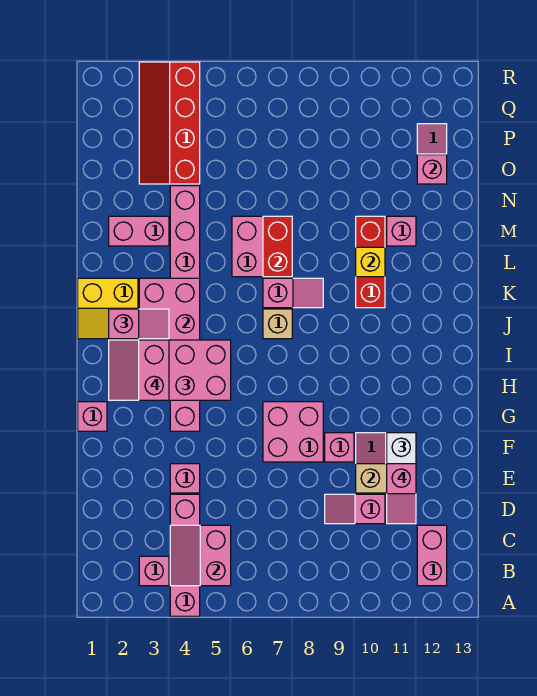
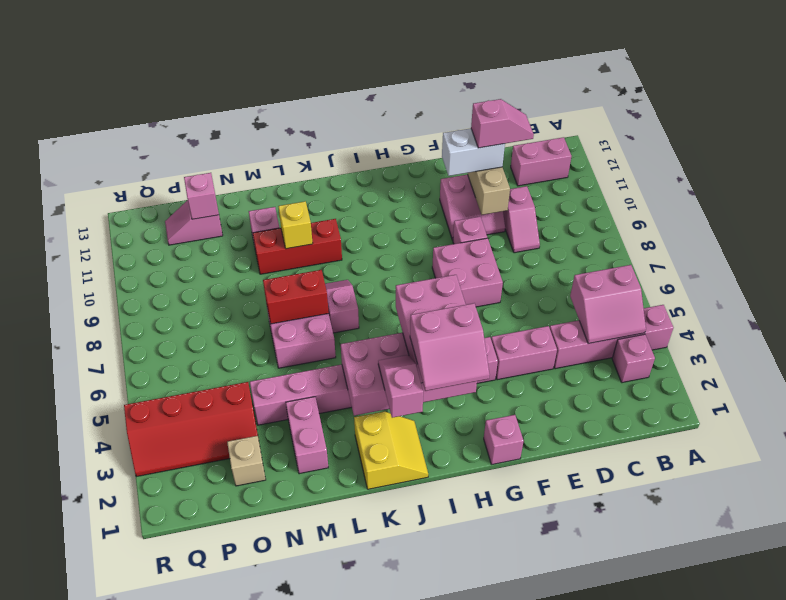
pink 1x1 brick [170,464,200,493] -> pink 1x2 brick [491,326,557,380]
tan 1x1 brick [263,309,292,339] -> tan 1x1 brick moved to [227,436,266,486]

